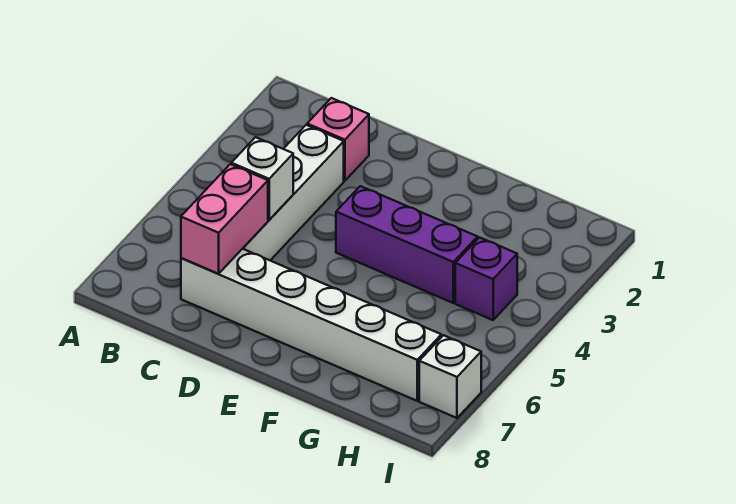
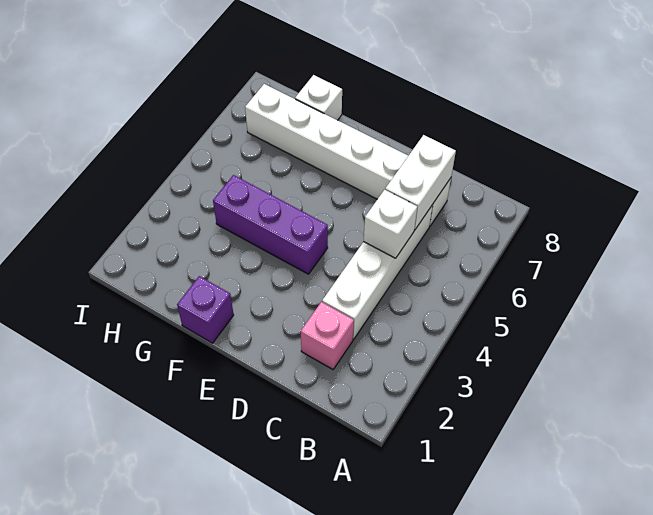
pink 1x2 brick [181,164,268,274] -> white 1x2 brick [385,135,456,230]
purple 1x1 brick [455,237,517,320] -> purple 1x1 brick moved to [177,276,234,343]
white 1x1 brick [419,335,481,418] -> white 1x1 brick moved to [295,75,342,120]

